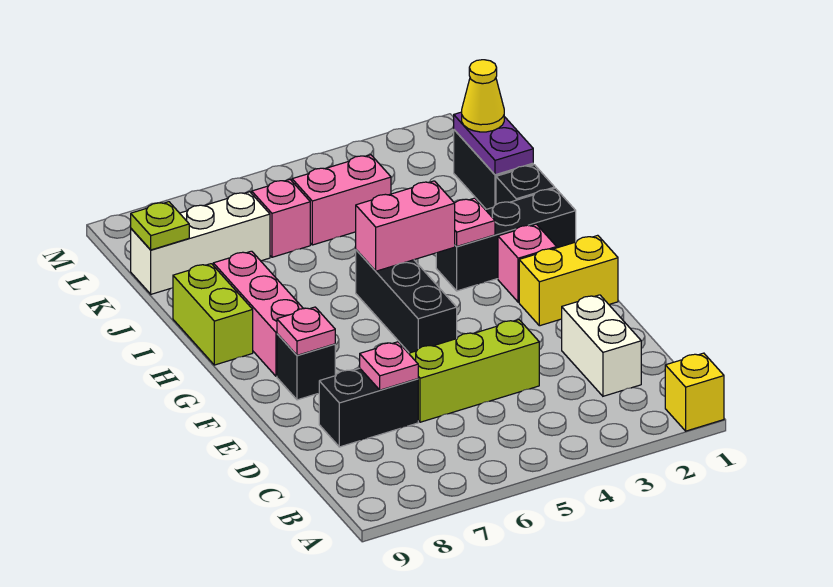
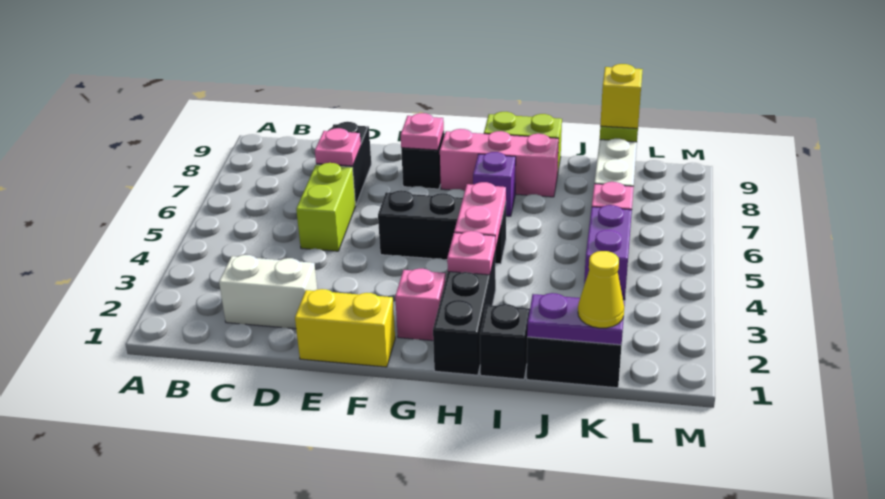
yellow 1x1 brick [665,353,724,431] -> yellow 1x1 brick moved to [600,64,643,128]
lime 1x3 brick [409,320,539,422] -> lime 1x2 brick [296,163,356,251]
yellow 1x2 brick [519,235,618,326] -> yellow 1x2 brick turned to [295,289,395,367]
pink 1x2 brick [356,181,455,271] -> pink 1x2 plate [454,182,506,248]
none -> purple 1x1 brick [473,152,516,216]
pink 1x2 brick [292,155,391,245] -> purple 1x2 brick [584,205,632,300]

